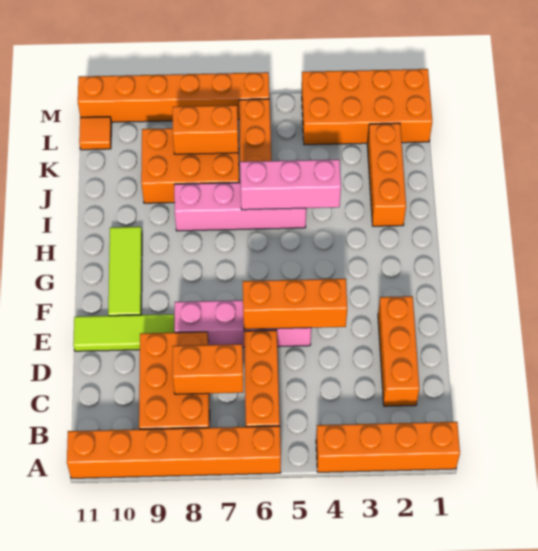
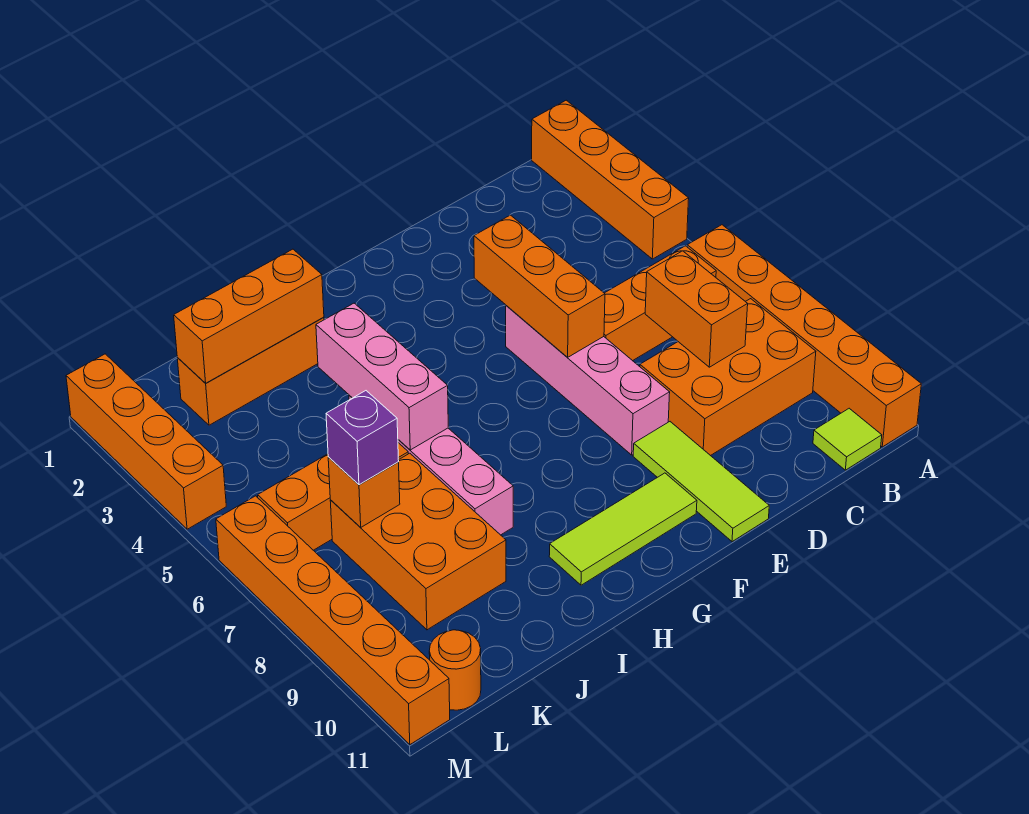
none -> lime 1x1 tile [813,408,882,470]
orange 1x3 brick [378,296,419,406] -> orange 1x3 brick moved to [174,249,324,383]
orange 1x2 brick [173,105,238,154] -> orange 1x1 brick [328,457,400,527]
none -> purple 1x1 brick [326,391,399,485]
orange 2x4 brick [302,69,432,145] -> orange 1x4 brick [66,354,226,529]
orange 1x1 tile [79,117,111,150] -> orange 1x1 round brick [429,630,481,710]

